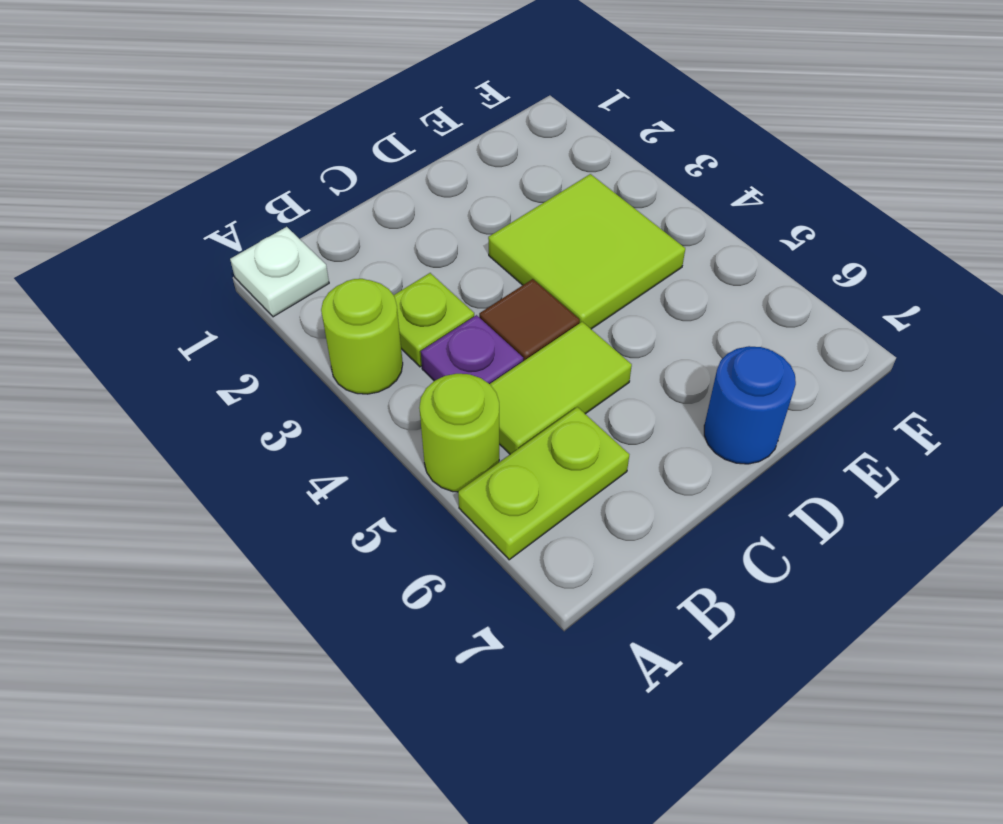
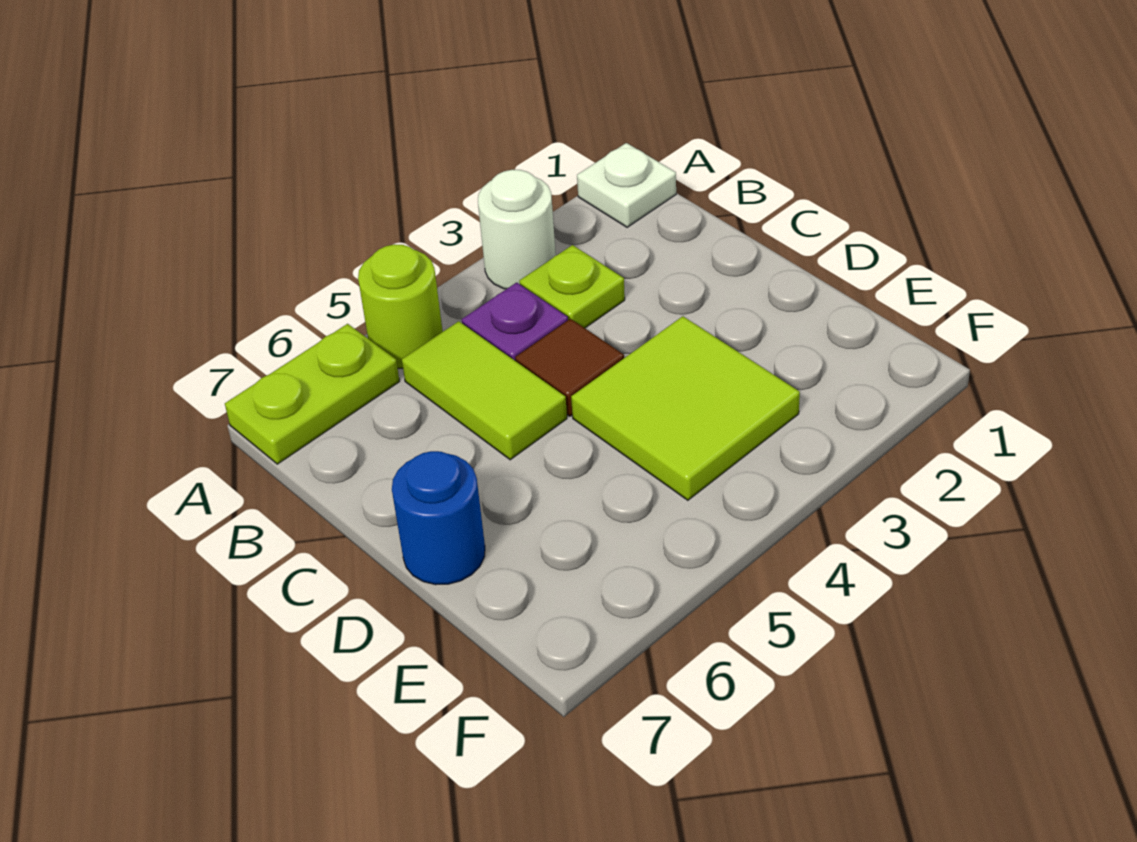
lime 1x1 round brick [321,279,403,394] -> white 1x1 round brick [478,170,556,289]
lime 1x2 plate [458,407,629,560] -> lime 1x2 plate turned to [225,324,400,464]

